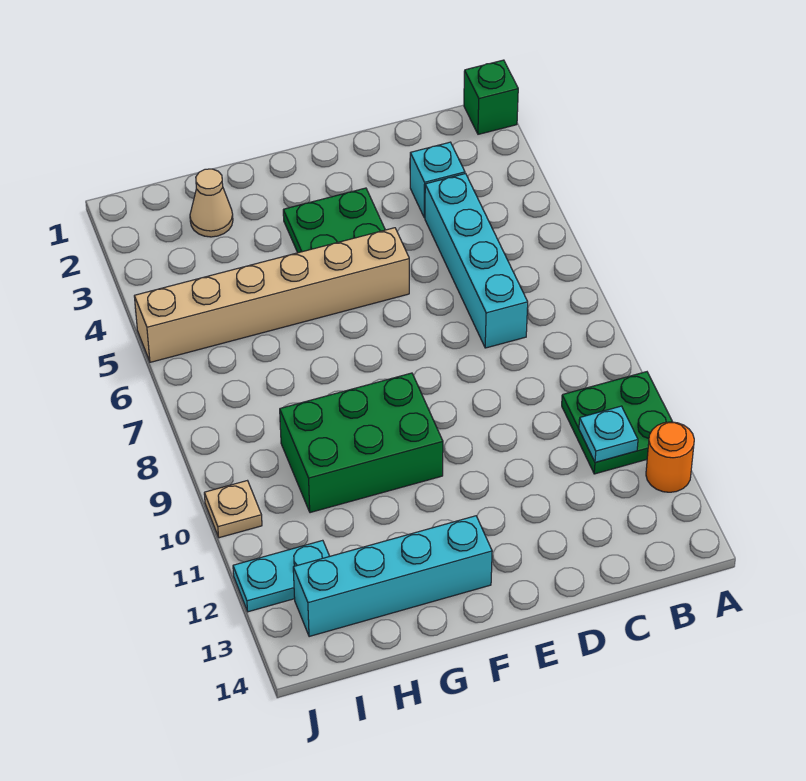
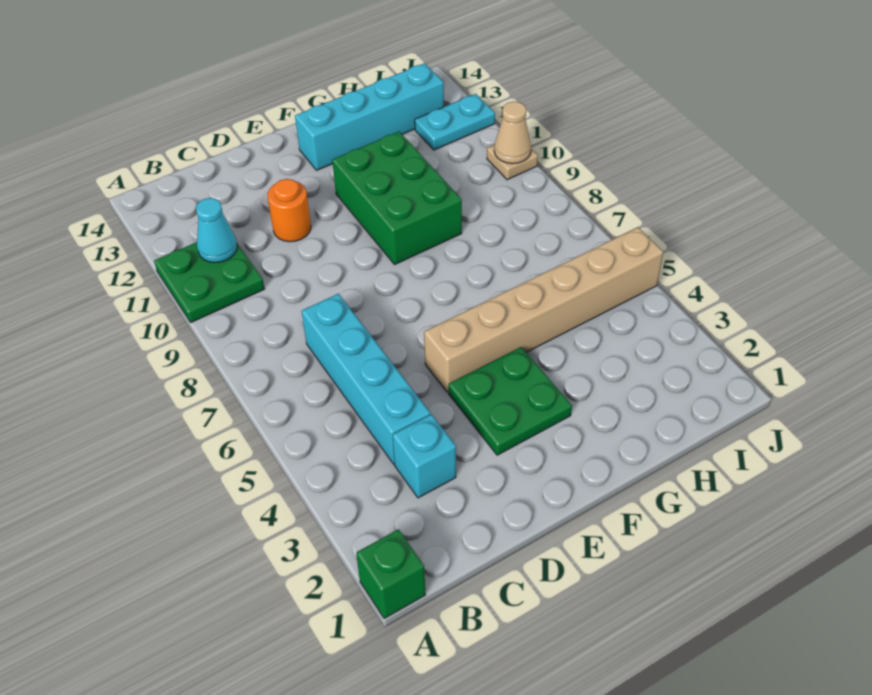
orange 1x1 round brick [646,422,694,492] -> orange 1x1 round brick moved to [268,179,311,242]
cyan 1x1 plate [579,406,638,462] -> cyan 1x1 cone [196,198,237,263]
green 2x3 brick [280,373,443,513] -> green 2x3 brick turned to [332,132,462,264]
tan 1x1 cone [190,169,233,237] -> tan 1x1 cone moved to [494,101,531,164]

